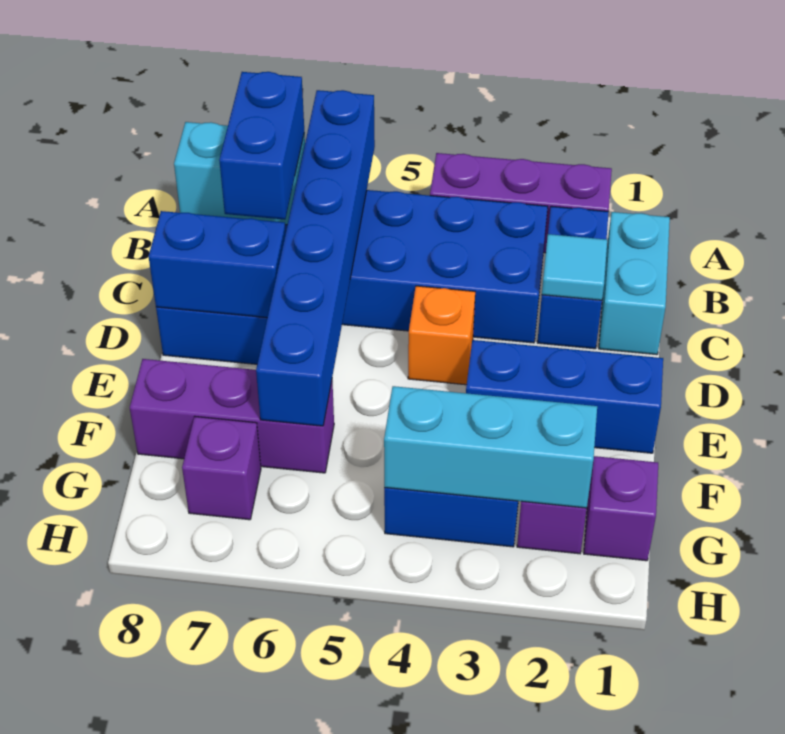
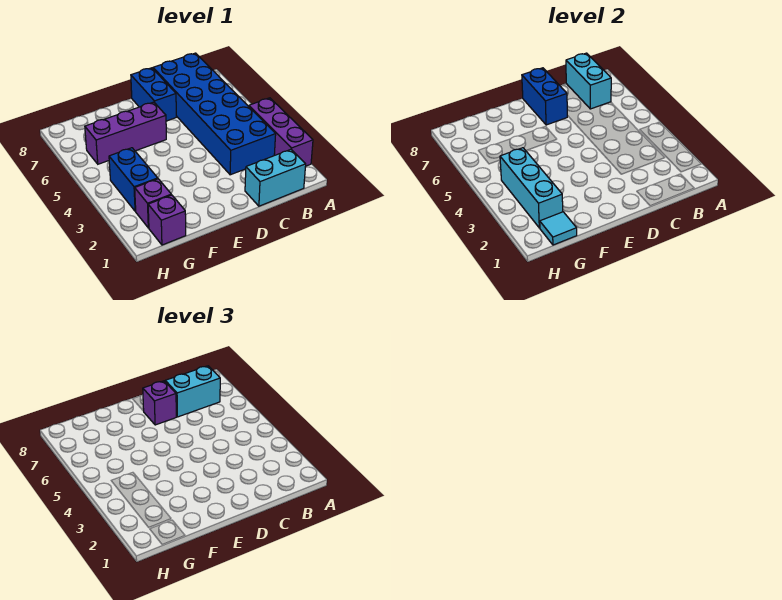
blue 1x6 brick [256,90,375,426] -> none
blue 1x2 brick [537,206,609,349] -> none
blue 1x2 brick [219,72,304,220] -> cyan 1x2 brick [165,366,220,417]
cyan 1x1 tile [542,234,607,300] -> cyan 1x1 tile moved to [540,212,577,245]
orange 1x1 brick [408,286,475,385] -> none
blue 1x3 brick [466,340,663,453] -> none
purple 1x3 brick [130,359,334,473] -> purple 1x3 brick turned to [85,102,166,164]
purple 1x1 brick [182,416,261,520] -> purple 1x1 brick moved to [143,381,176,425]

